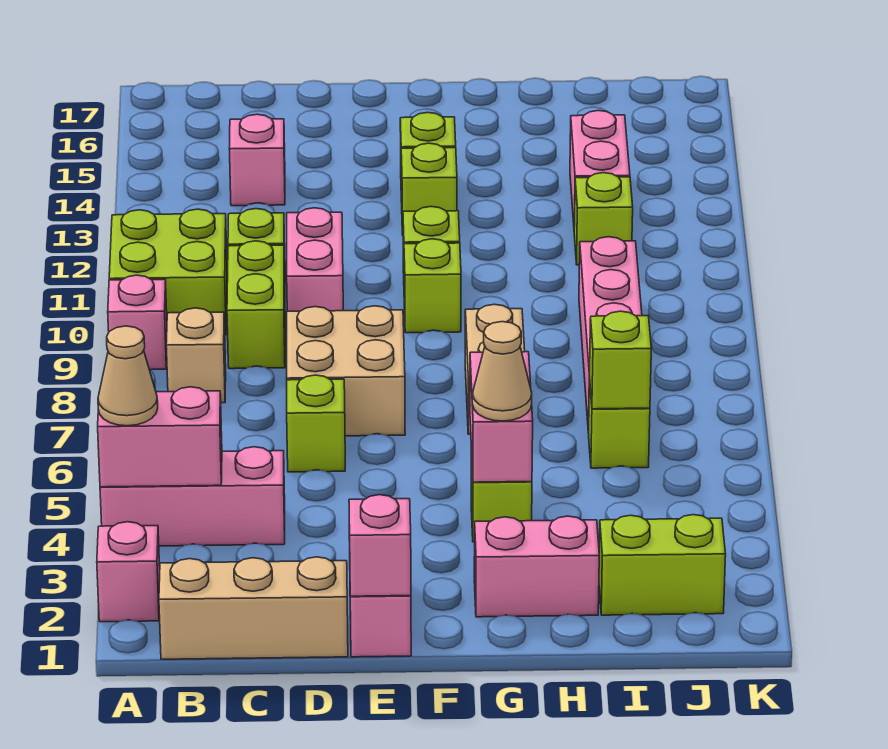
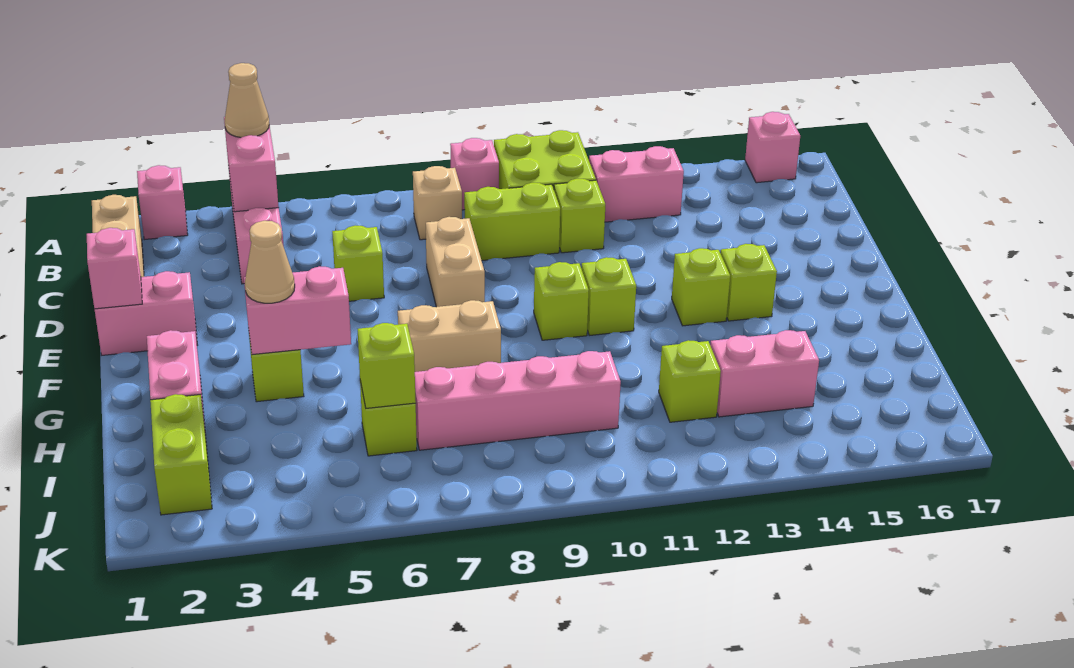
pink 1x1 brick [229,114,285,206] -> pink 1x1 brick moved to [745,112,800,183]
tan 2x2 brick [287,306,405,436] -> tan 1x2 brick [426,217,485,307]
pink 1x2 brick [287,208,343,311] -> pink 1x2 brick moved to [589,146,684,222]

